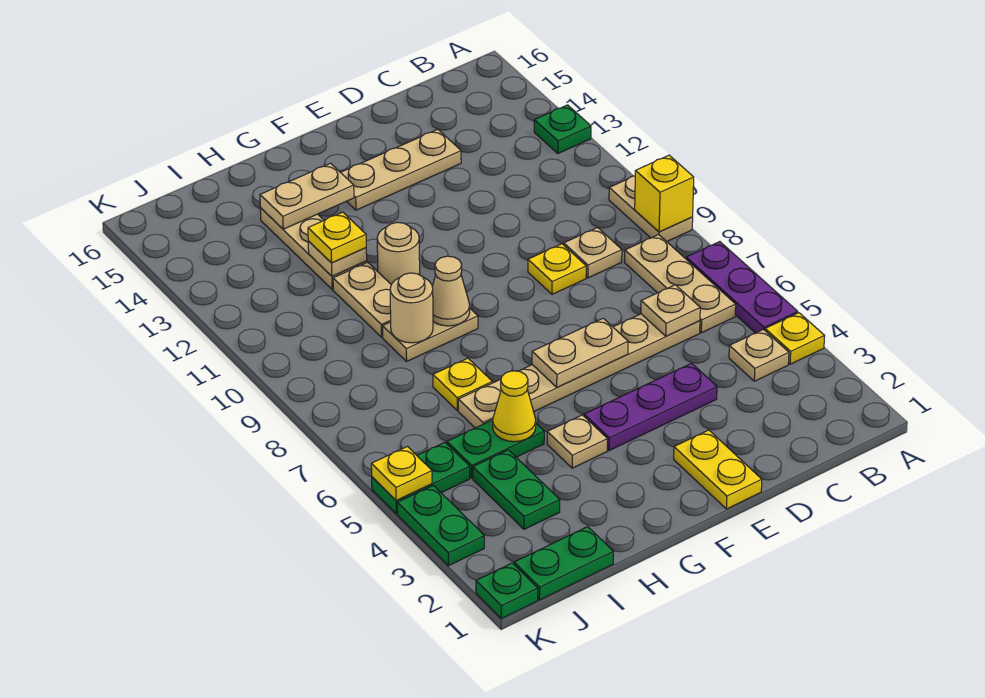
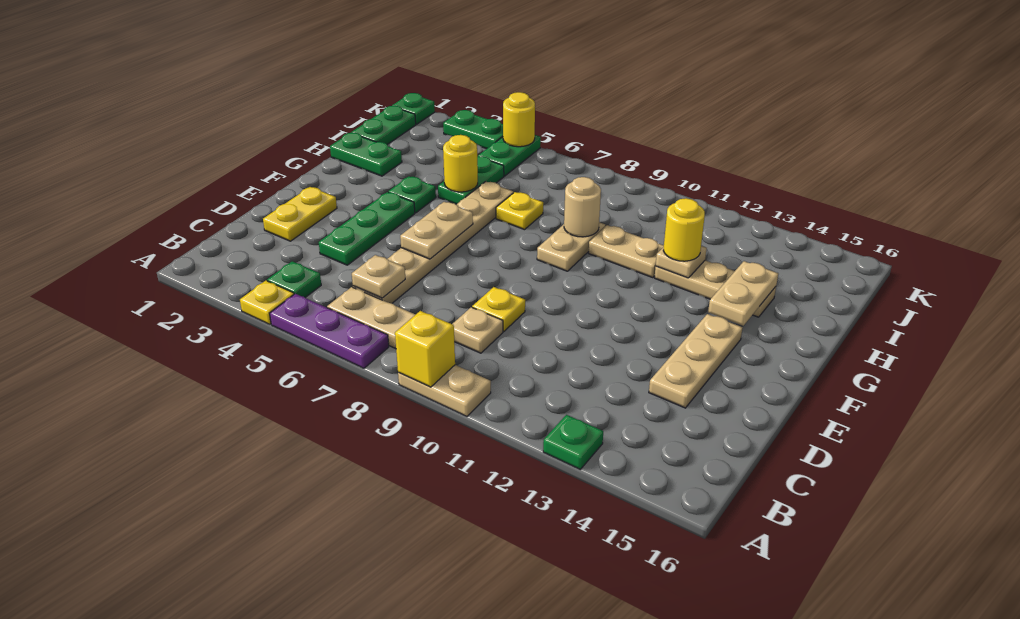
tan 1x1 plate [729,329,789,381] -> green 1x1 plate [267,261,321,297]
purple 1x3 plate [584,363,717,451] -> green 1x3 plate [319,192,415,265]
yellow 1x2 plate [674,430,762,509] -> yellow 1x2 plate turned to [263,187,337,241]
tan 1x1 plate [547,415,607,468] -> green 1x1 plate [388,176,436,213]
tan 1x1 cone [432,256,470,326] -> none
tan 1x1 round brick [377,222,420,284] -> none
yellow 1x1 cone [493,371,536,442] -> yellow 1x1 round brick [443,135,478,192]
yellow 1x1 plate [308,212,366,263] -> yellow 1x1 round brick [663,198,705,261]
green 1x2 plate [473,450,560,529] -> green 1x2 plate moved to [330,133,402,176]
yellow 1x1 plate [371,447,432,500] -> yellow 1x1 round brick [503,92,535,147]

